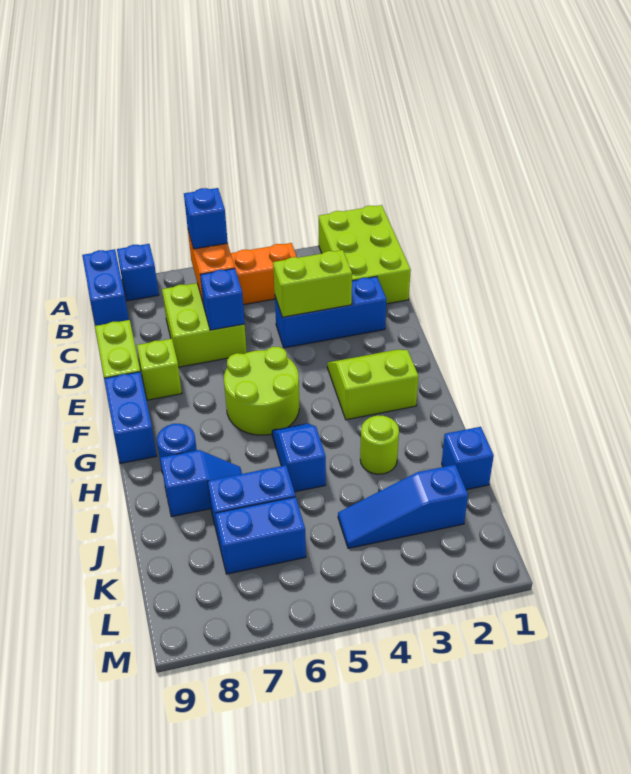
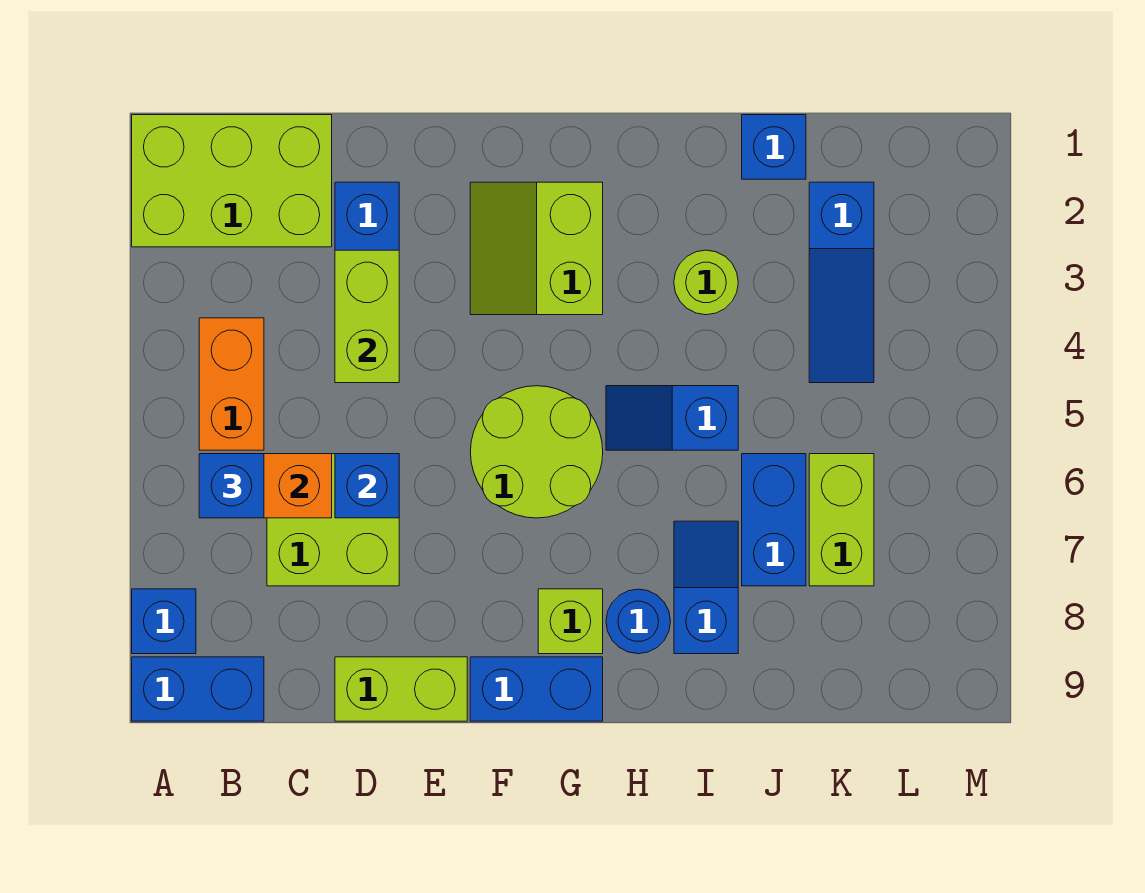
lime 1x1 brick [137,339,182,400] -> lime 1x1 brick moved to [538,589,603,654]
blue 1x2 brick [215,497,306,574] -> lime 1x2 brick [809,454,874,586]

